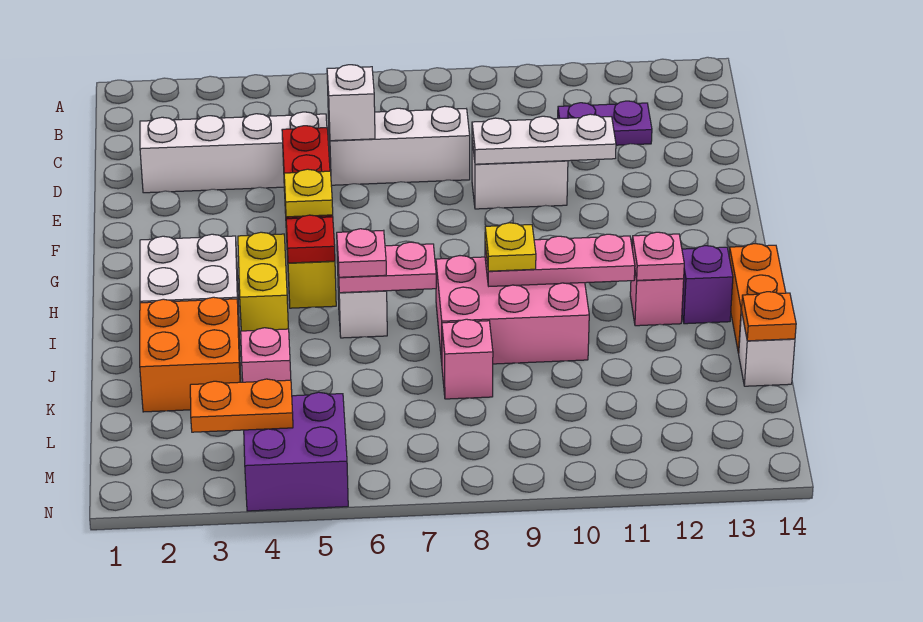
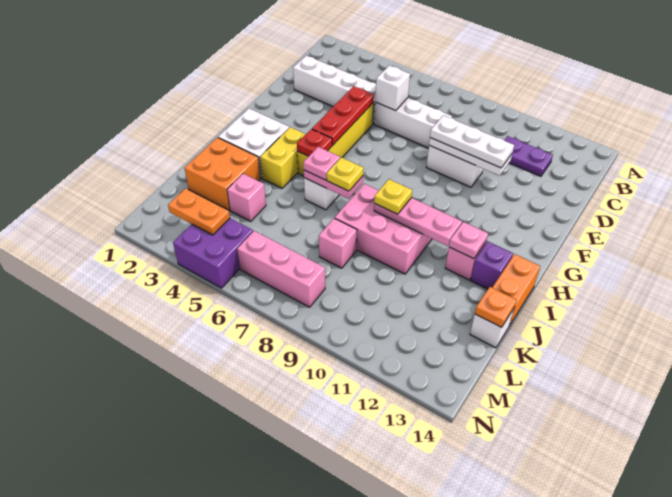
none -> white 1x3 plate [430,115,514,168]
yellow 1x1 plate [284,169,333,217] -> yellow 1x1 plate moved to [327,157,364,191]
none -> pink 1x3 brick [237,231,325,307]

